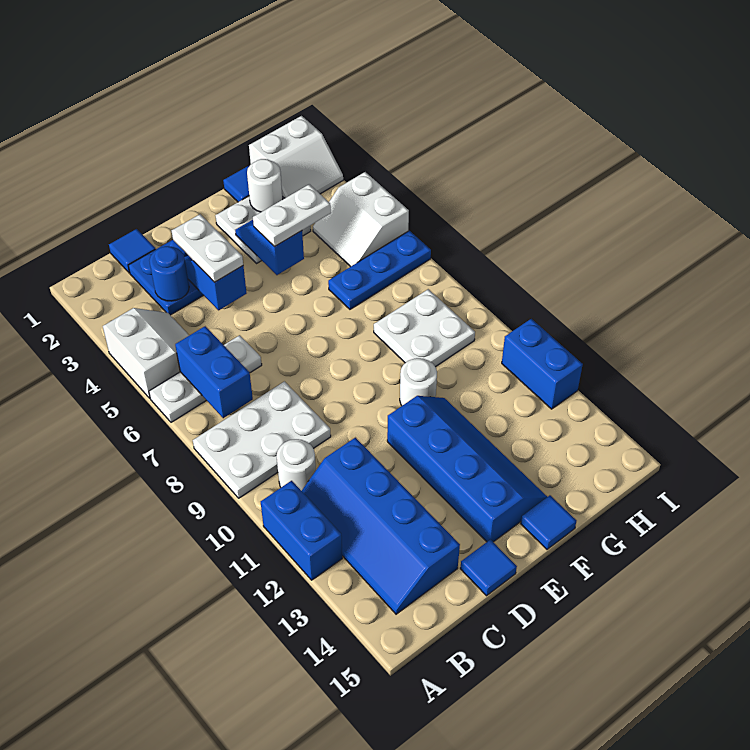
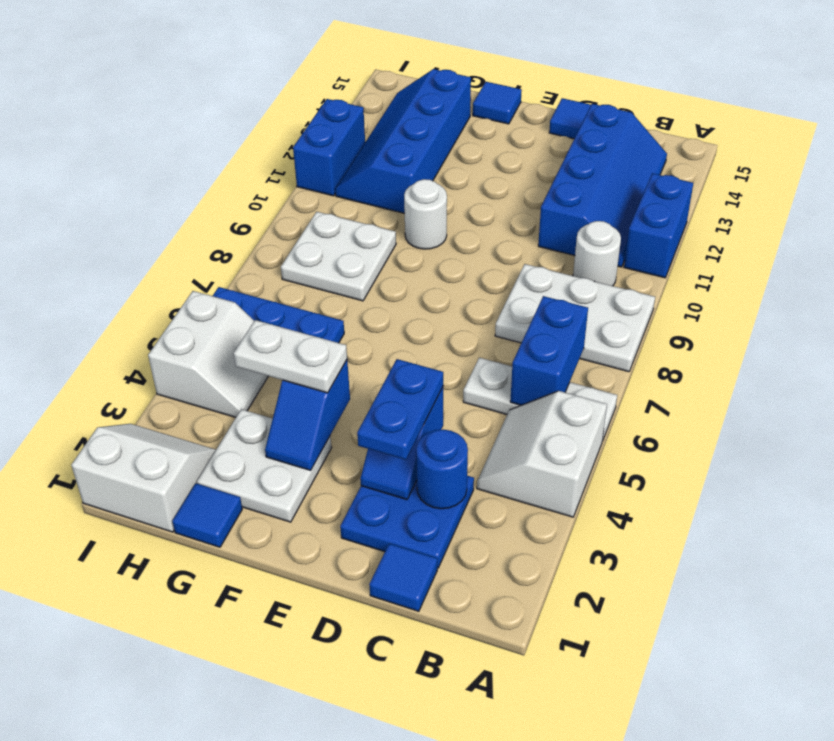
white 1x2 plate [171,214,243,282] -> blue 1x2 plate [357,359,443,460]
blue 2x4 slope [387,396,547,542] -> blue 2x4 slope moved to [335,69,471,213]
white 1x1 round brick [247,159,283,212] -> none

